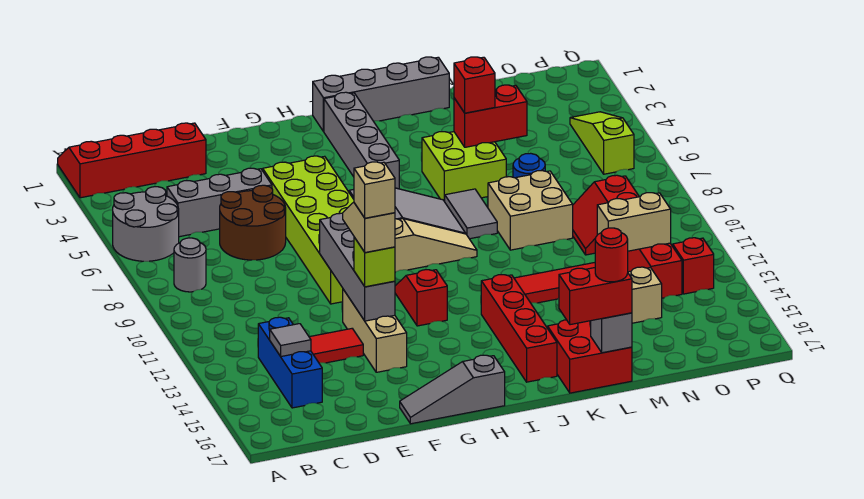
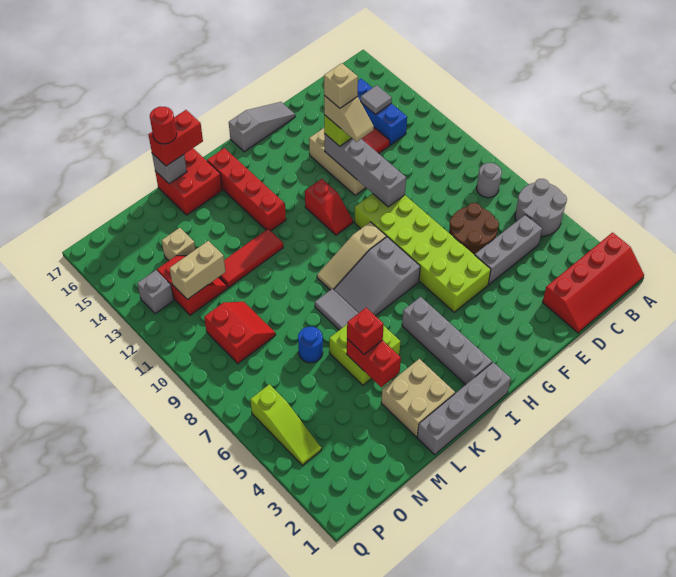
red 1x2 brick [454,85,527,147] -> red 1x2 brick turned to [347,339,401,387]
tan 2x2 brick [488,171,573,250] -> tan 2x2 brick moved to [381,359,455,437]
red 1x1 brick [673,238,714,294] -> grey 1x1 brick [137,270,174,314]

